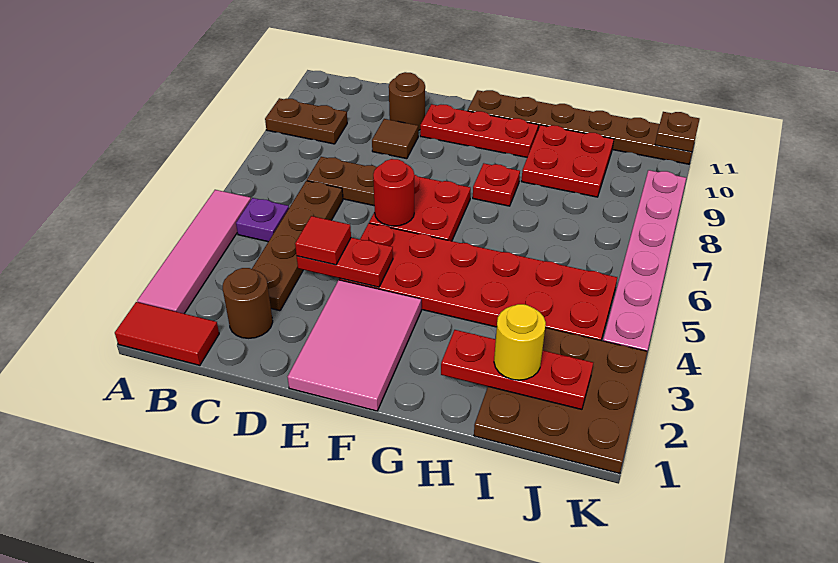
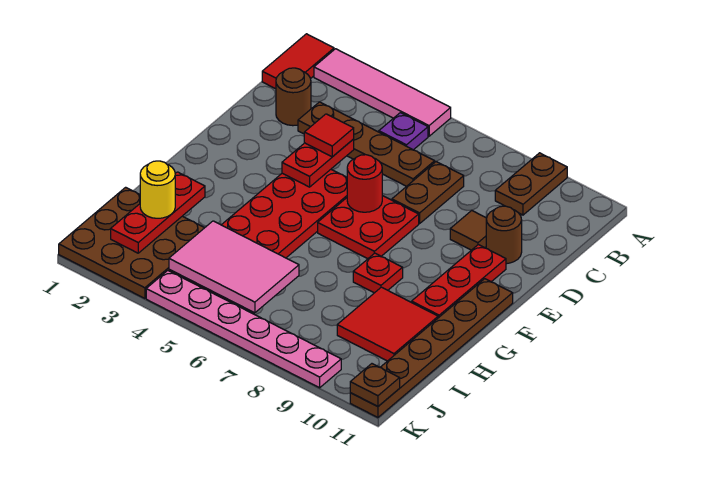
pink 2x3 tile [288,280,421,411] -> pink 2x3 tile moved to [169,221,299,313]
red 2x2 plate [521,125,614,197] -> red 2x2 tile [337,287,438,361]

